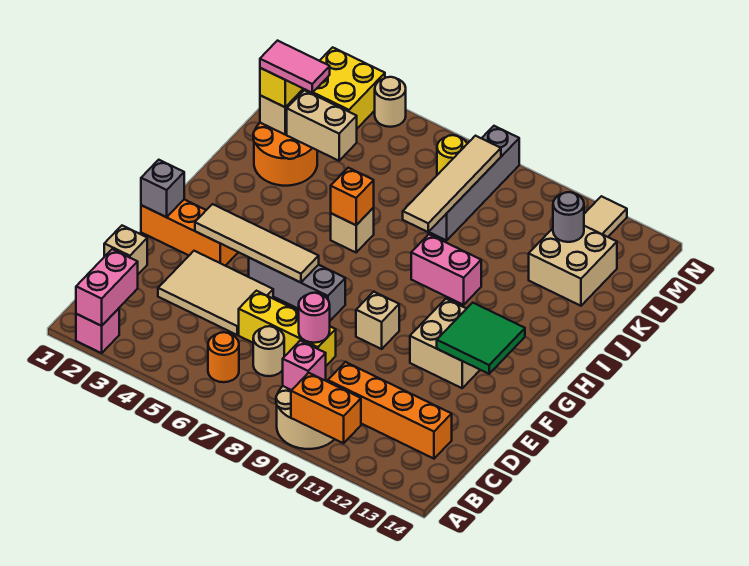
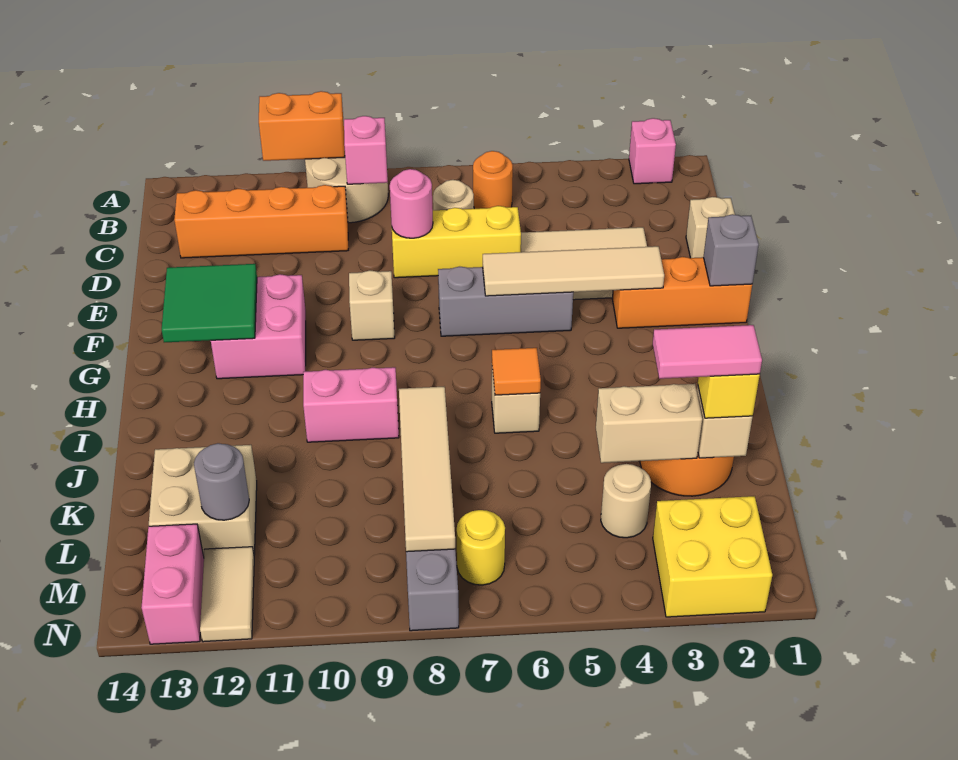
pink 1x2 brick [76,249,138,326] -> pink 1x2 brick moved to [142,524,204,644]
tan 2x2 brick [410,299,480,388] -> pink 2x2 brick [211,274,306,379]
orange 1x1 brick [331,168,374,225] -> orange 1x1 tile [492,348,541,395]
tan 1x1 round brick [375,77,406,127] -> tan 1x1 round brick moved to [601,464,651,538]

